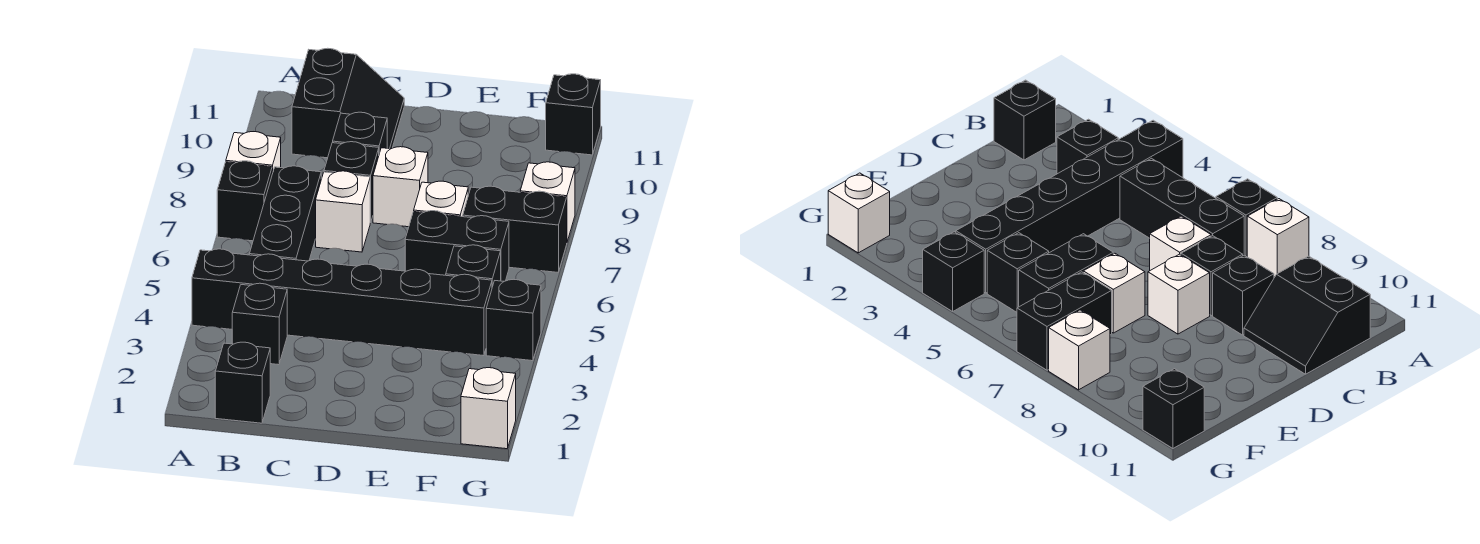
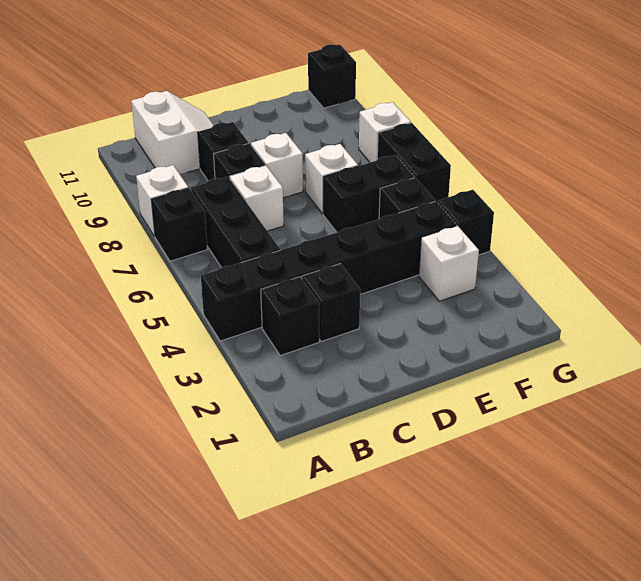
black 1x1 brick [215,342,270,423] -> black 1x1 brick moved to [302,264,360,342]
black 2x2 slope [292,48,404,158] -> white 2x2 slope [131,91,214,174]
black 1x2 brick [463,186,567,272] -> black 1x2 brick turned to [377,123,451,203]
white 1x1 brick [461,368,516,449] -> white 1x1 brick moved to [419,226,479,301]

